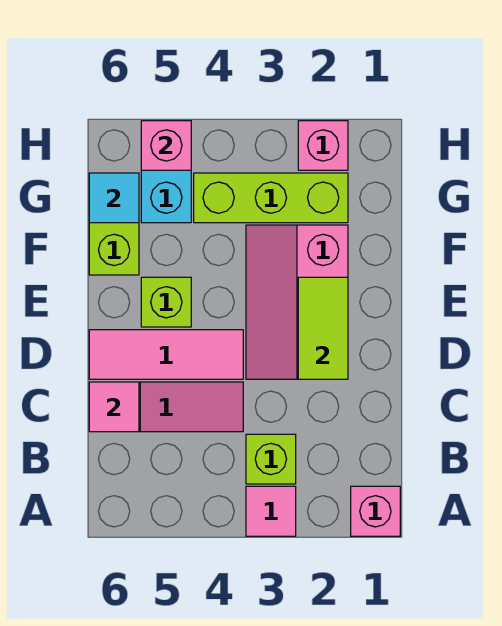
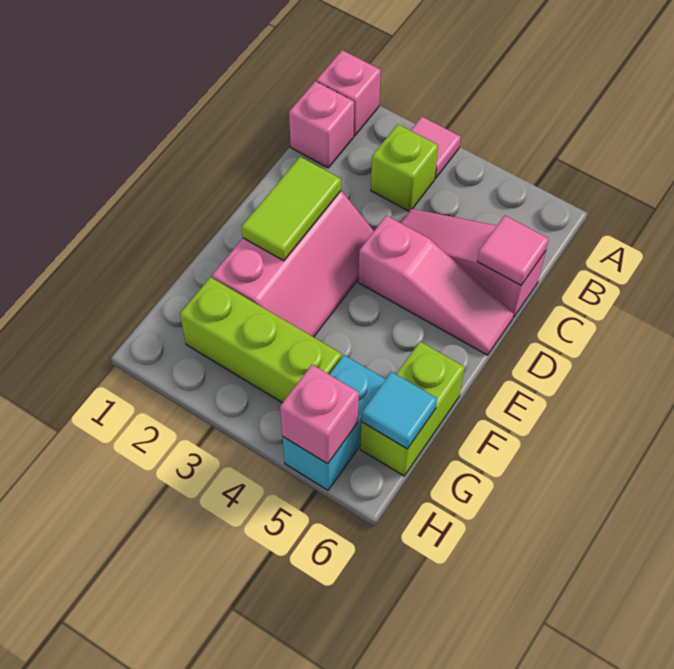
pink 1x3 tile [89,330,243,379] -> pink 1x3 slope [358,216,513,355]
lime 1x1 brick [141,277,191,327] -> none
pink 1x1 brick [298,121,348,170] -> pink 1x1 brick moved to [289,81,354,168]

